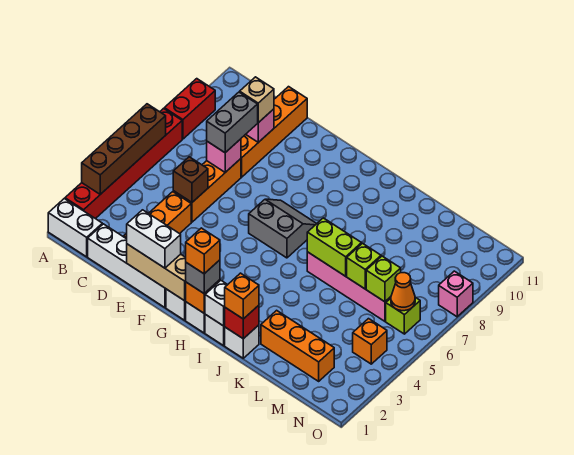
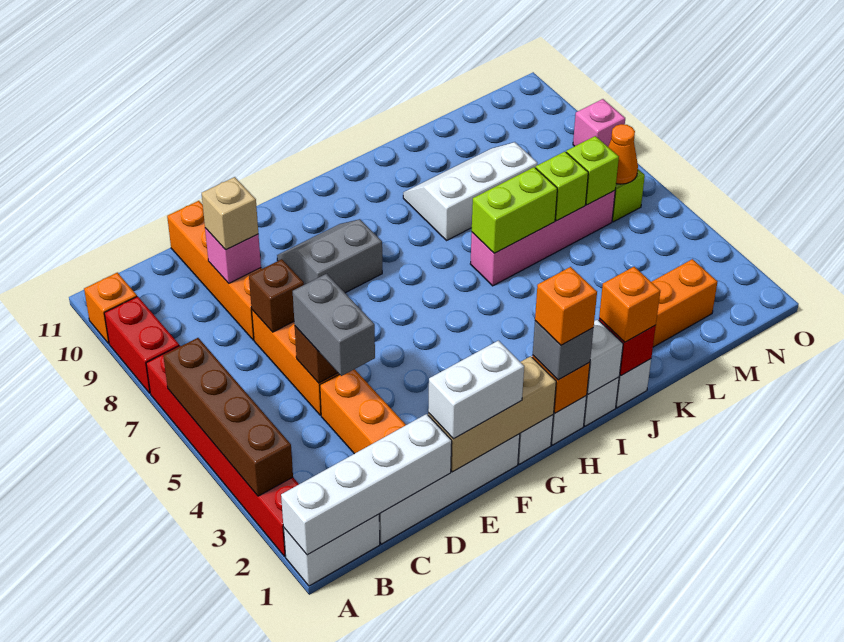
none -> white 1x4 brick [281,414,452,555]
pink 1x1 brick [207,139,241,172] -> brown 1x1 brick [249,259,304,332]
grey 1x2 brick [207,92,258,153] -> grey 1x2 brick moved to [293,274,375,376]
grey 2x2 slope [249,199,317,258] -> grey 2x2 slope moved to [277,219,382,293]
none -> white 2x3 slope [403,142,537,240]
orange 1x1 brick [353,319,387,364] -> orange 1x1 brick moved to [84,273,137,344]

